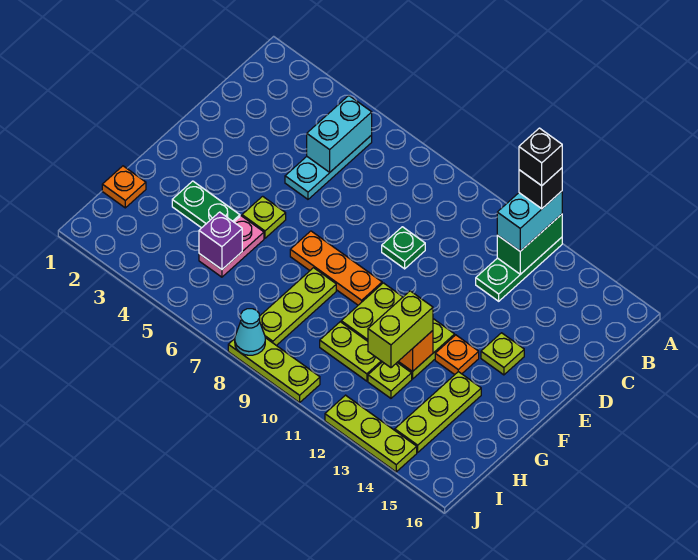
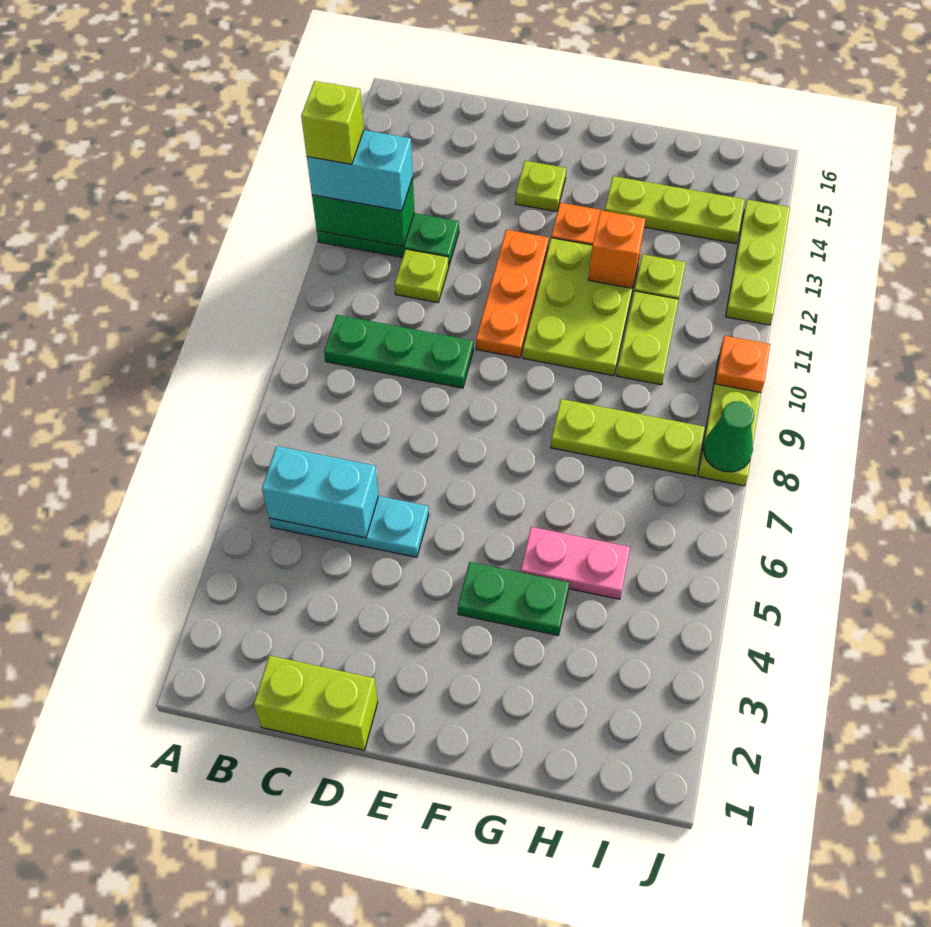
black 1x1 brick [519,168,562,209] -> lime 1x1 brick [301,81,364,164]
black 1x1 brick [519,128,562,186] -> none
green 1x1 plate [382,227,425,269] -> green 1x3 plate [324,315,473,388]
lime 1x1 plate [242,196,286,238] -> lime 1x1 plate moved to [395,249,449,303]
orange 1x3 plate [290,231,382,305] -> orange 1x3 plate moved to [476,230,549,358]
green 1x2 plate [172,181,240,228] -> green 1x2 plate turned to [458,562,569,635]
lime 1x2 brick [368,291,433,368] -> lime 1x2 brick moved to [254,655,378,750]
orange 1x1 plate [102,166,146,208] -> orange 1x1 plate moved to [715,336,770,393]
purple 1x1 brick [199,212,242,269] -> none
cyan 1x1 cone [235,309,265,355] -> green 1x1 cone [704,401,754,472]

